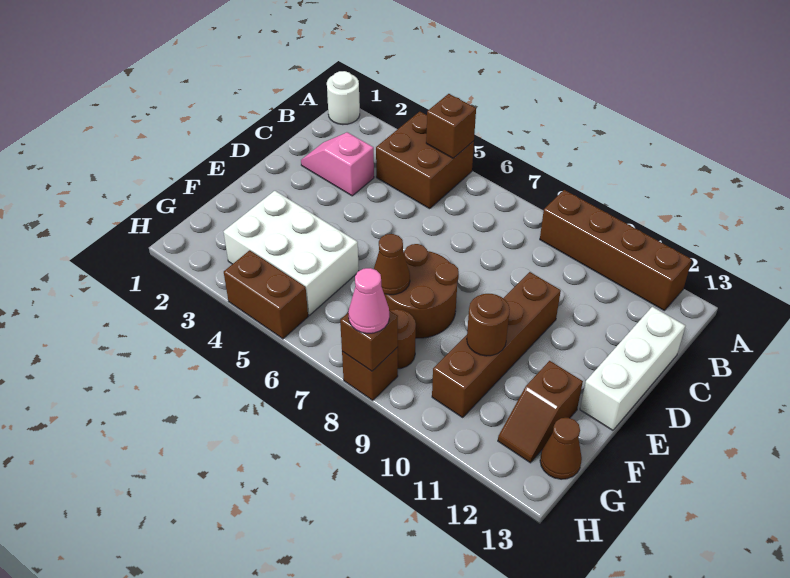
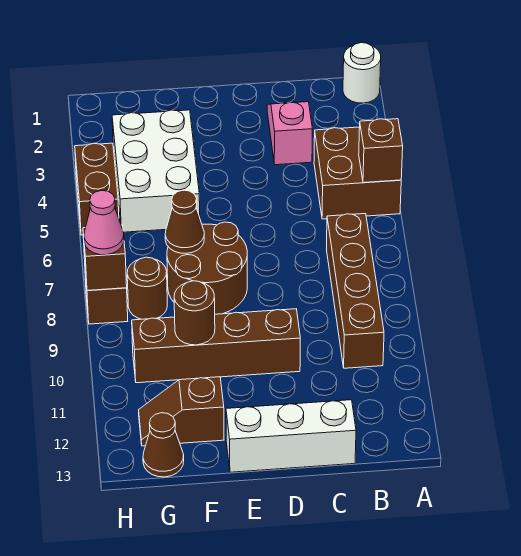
brown 1x4 brick [540,190,692,311] -> brown 1x4 brick moved to [326,214,384,368]

